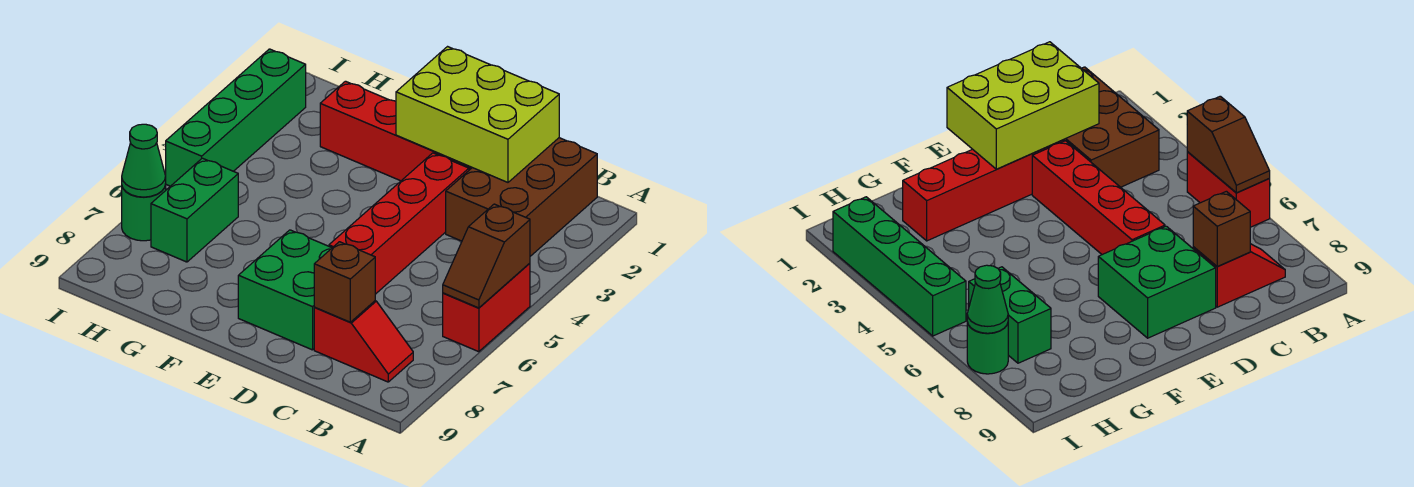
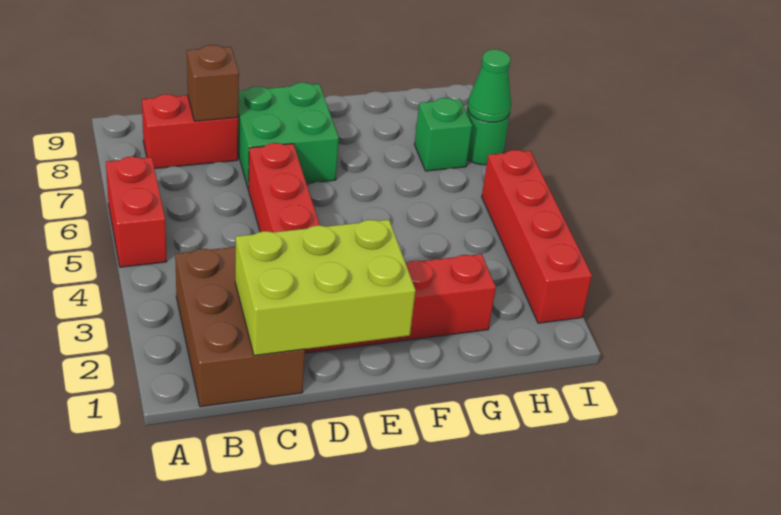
brown 1x2 slope [443,204,530,308] -> none
red 1x2 slope [314,301,413,382] -> red 1x2 brick [142,94,238,169]
green 1x2 brick [151,158,238,262] -> green 1x1 brick [415,98,472,171]
green 1x4 brick [166,49,306,186] -> red 1x4 brick [482,150,592,323]

